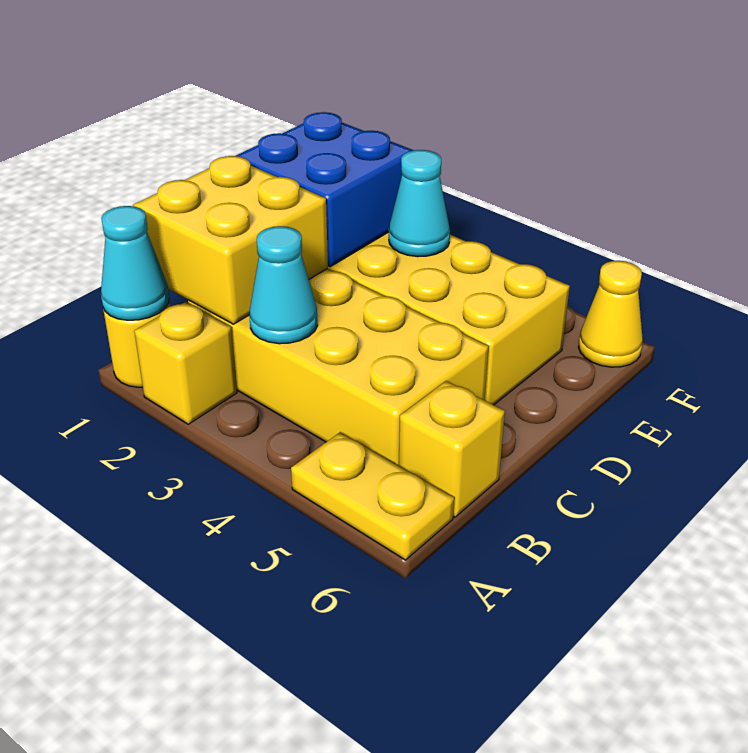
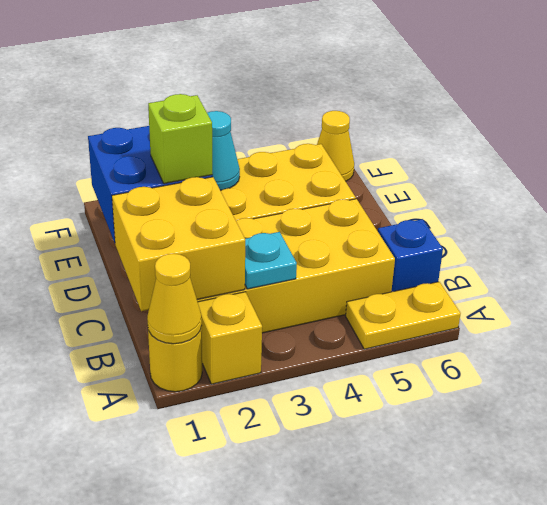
cyan 1x1 cone [101,206,169,320] -> yellow 1x1 cone [147,254,202,344]
cyan 1x1 cone [249,226,318,344] -> cyan 1x1 plate [245,232,297,289]
yellow 1x1 brick [399,381,505,517] -> blue 1x1 brick [378,219,443,292]
none -> lime 1x1 brick [148,94,213,184]

